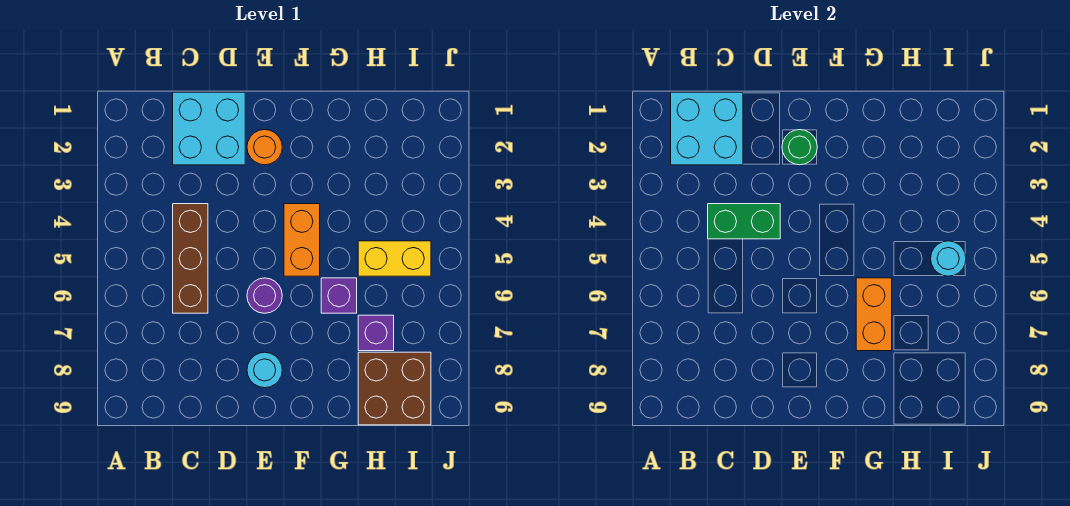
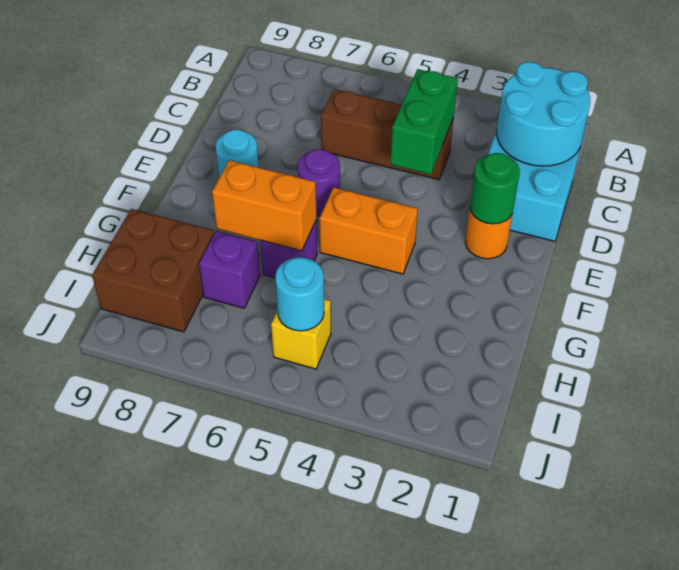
cyan 2x2 brick [671,92,743,165] -> cyan 2x2 round brick [497,62,590,166]
yellow 1x2 brick [358,241,431,276] -> yellow 1x1 brick [271,299,331,369]

